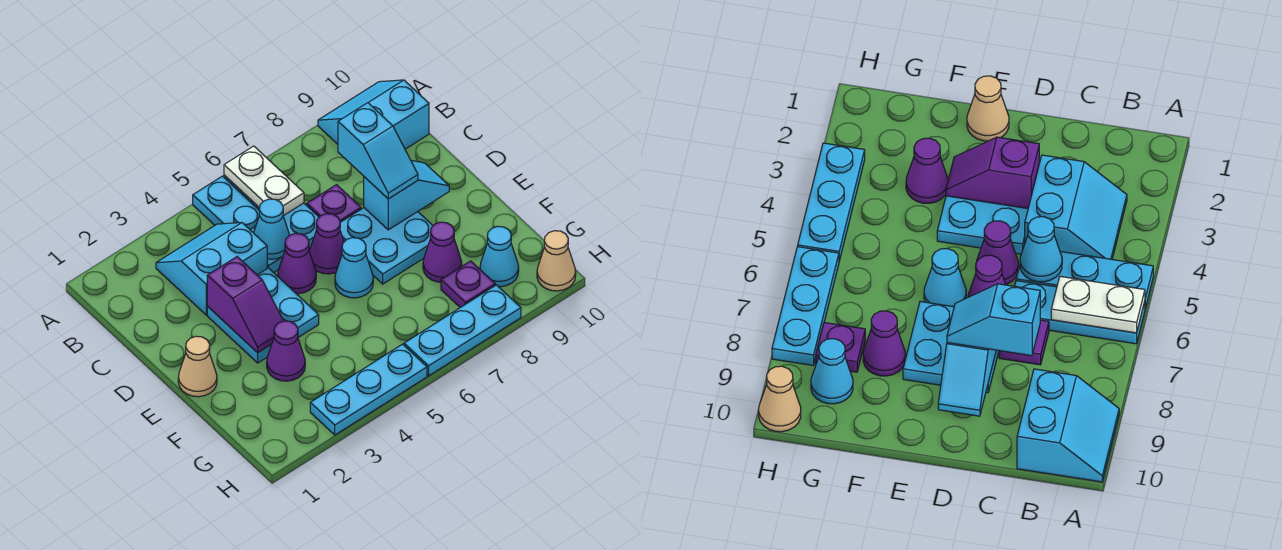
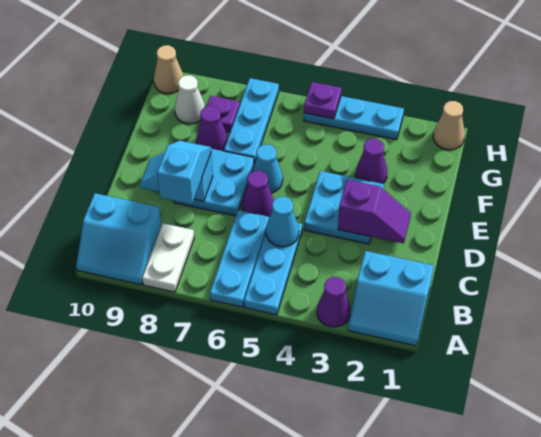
white 1x2 plate [224,146,304,216] -> white 1x2 plate moved to [142,223,194,292]
cyan 2x2 slope [156,222,267,315] -> cyan 2x2 slope moved to [348,251,434,346]
purple 1x1 plate [307,185,361,222] -> purple 1x1 plate moved to [304,82,341,119]
purple 1x2 slope [207,257,283,353] -> purple 1x2 slope turned to [338,180,411,243]
purple 1x1 cone [278,233,316,294] -> purple 1x1 cone moved to [317,277,351,327]
tan 1x1 cone [178,336,217,397] -> tan 1x1 cone moved to [433,101,465,150]
cyan 1x1 cone [480,226,519,287] -> white 1x1 cone [175,75,205,124]
cyan 1x3 plate [404,285,521,376] -> cyan 1x3 plate turned to [224,78,279,164]

